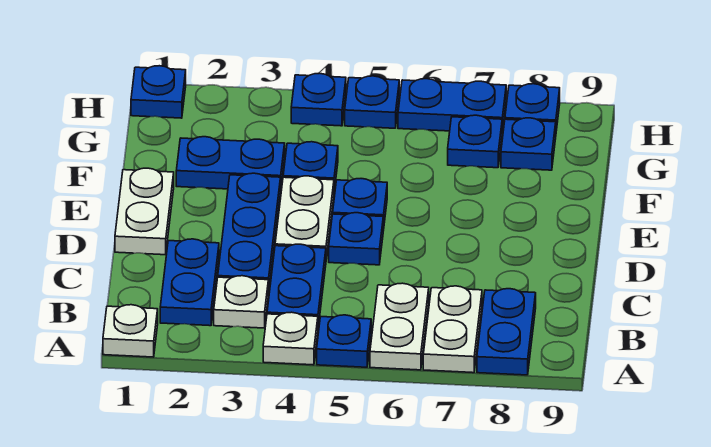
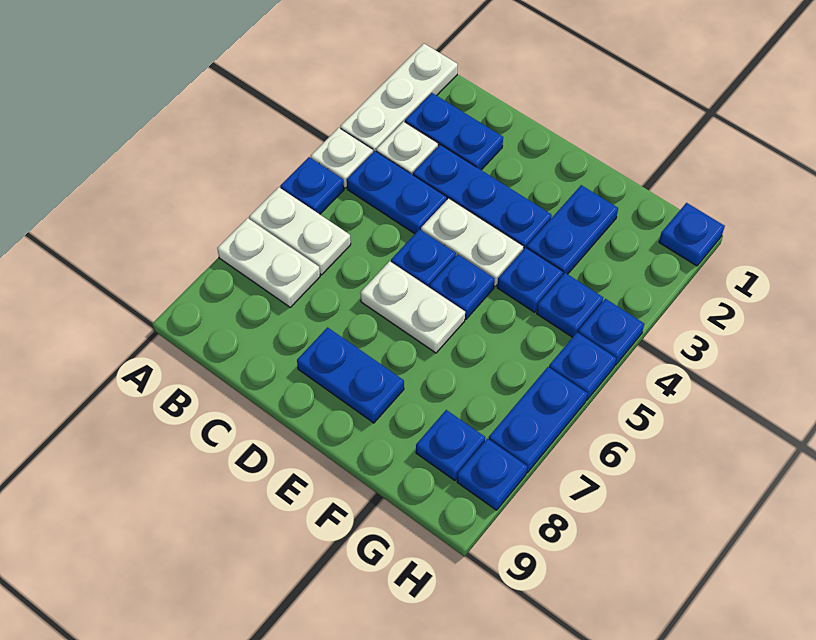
white 1x1 plate [103,305,158,357] -> white 1x3 plate [340,44,458,152]
blue 1x2 plate [477,289,536,375] -> blue 1x2 plate moved to [297,327,404,423]
white 1x2 plate [115,168,174,255] -> white 1x2 plate moved to [360,261,465,353]
blue 1x1 plate [448,115,502,168] -> blue 1x1 plate moved to [537,273,603,337]

